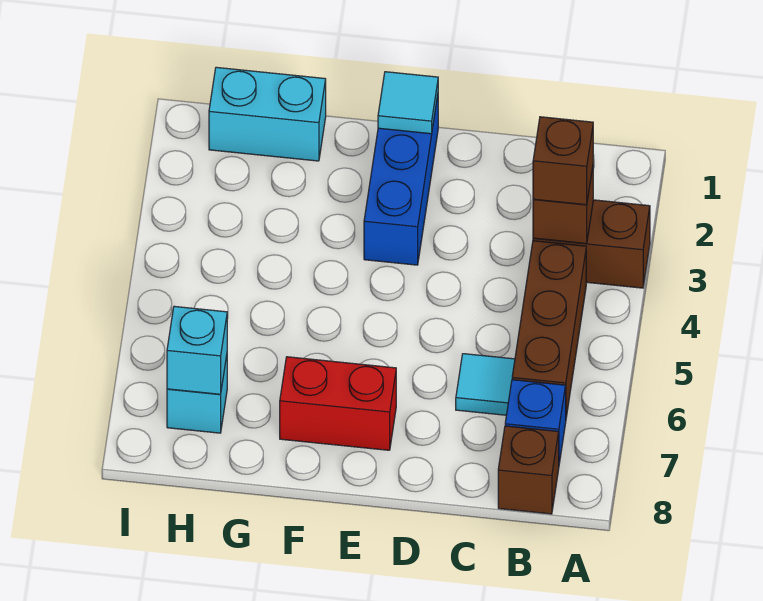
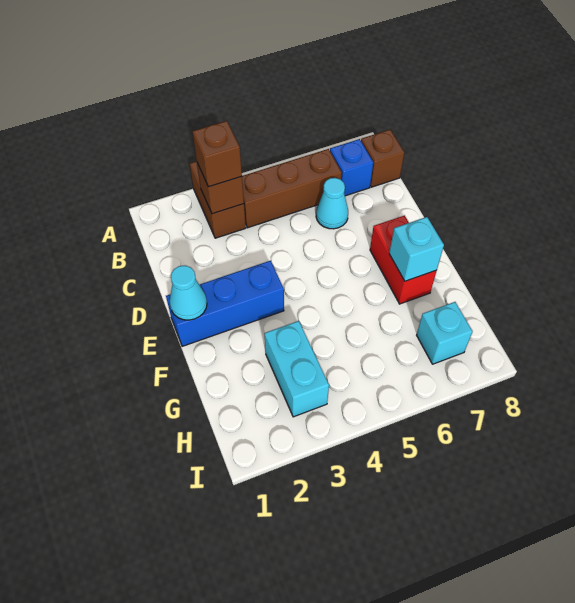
cyan 1x1 tile [456,354,515,415] -> cyan 1x1 cone [316,178,348,229]
cyan 1x1 tile [378,72,438,134] -> cyan 1x1 cone [170,265,207,320]
cyan 1x2 brick [209,67,326,161] -> cyan 1x2 brick moved to [265,321,329,417]
cyan 1x1 brick [167,306,227,394] -> cyan 1x1 brick moved to [389,217,444,281]

